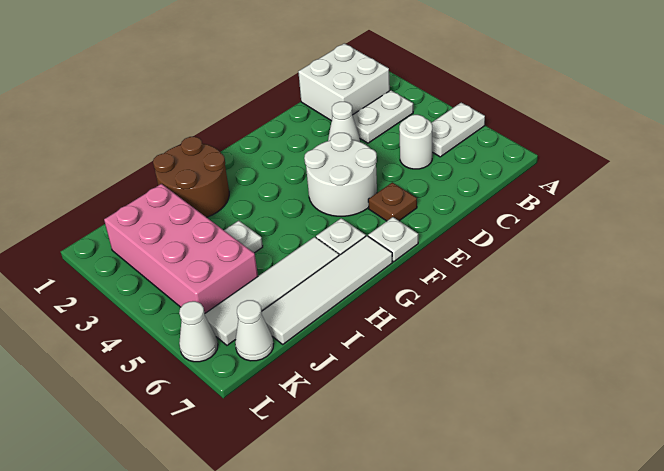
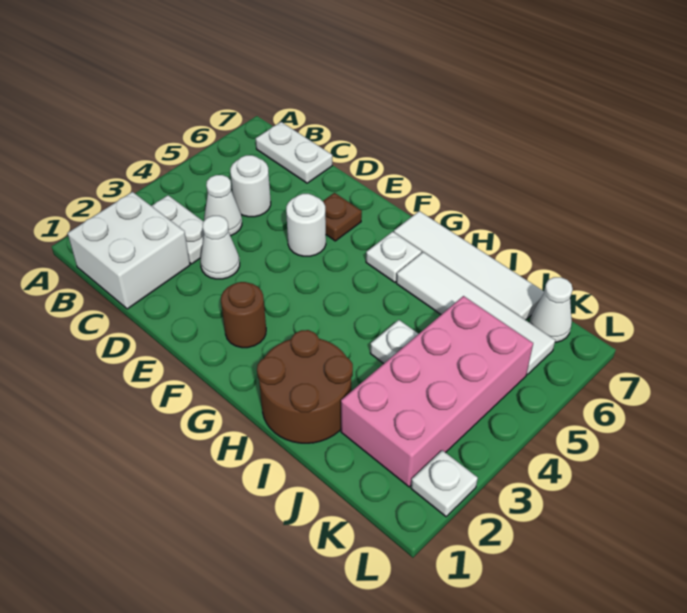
white 1x2 plate [432,103,485,157] -> white 1x2 plate moved to [256,122,332,183]
white 2x2 round brick [304,133,377,216] -> white 1x1 round brick [286,194,326,256]
none -> brown 1x1 round brick [221,282,266,348]
white 1x1 plate [368,217,418,262] -> white 1x1 plate moved to [411,450,478,517]
white 1x1 cone [179,301,218,362] -> white 1x1 cone moved to [204,175,242,236]

